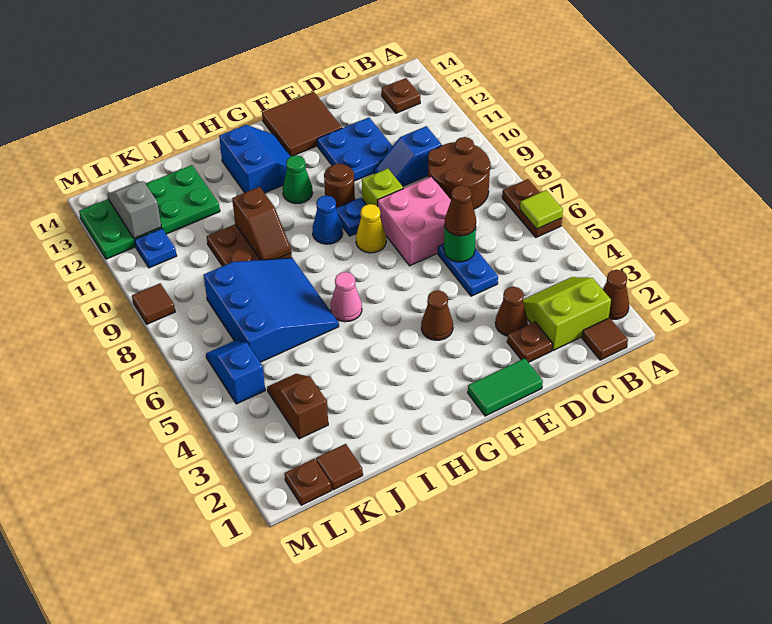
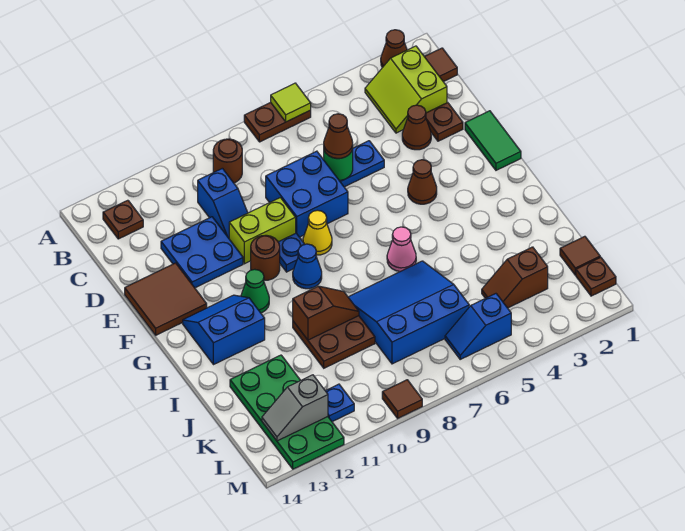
brown 2x2 round brick [428,137,491,209] -> brown 1x1 round brick [213,139,242,183]
pink 2x2 brick [378,177,451,266] -> blue 2x2 brick [266,151,348,237]
lime 1x1 brick [362,169,403,206] -> lime 1x2 brick [229,198,296,264]

